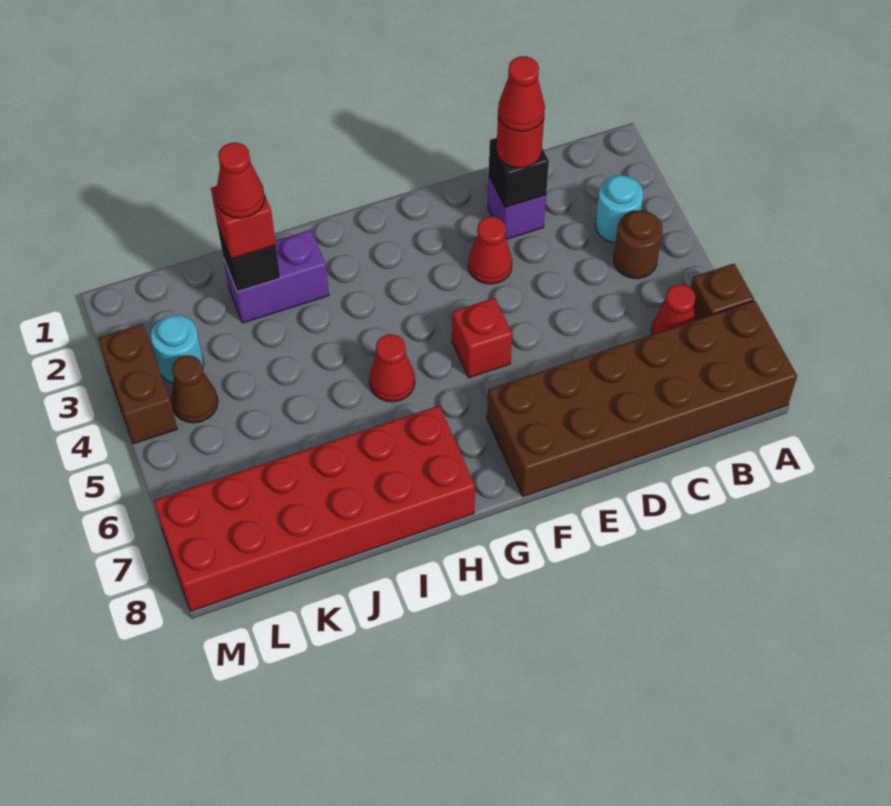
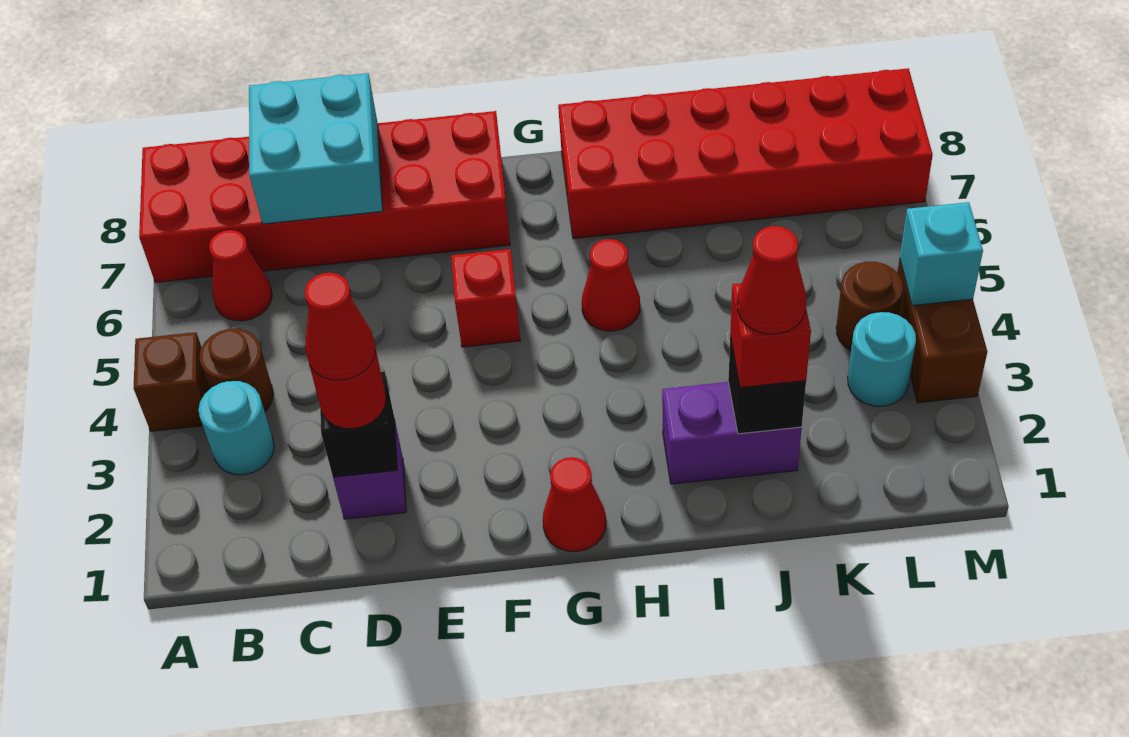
brown 1x1 brick [691,264,754,320] -> brown 1x1 brick moved to [134,332,209,431]
brown 2x6 brick [487,301,797,497] -> red 2x6 brick [139,111,510,282]
none -> cyan 2x2 brick [249,73,383,224]
red 1x1 cone [468,217,512,284] -> red 1x1 cone moved to [543,457,606,552]
brown 1x1 cone [171,355,218,423] -> brown 1x1 round brick [836,262,903,350]
none -> cyan 1x1 brick [900,202,983,306]

